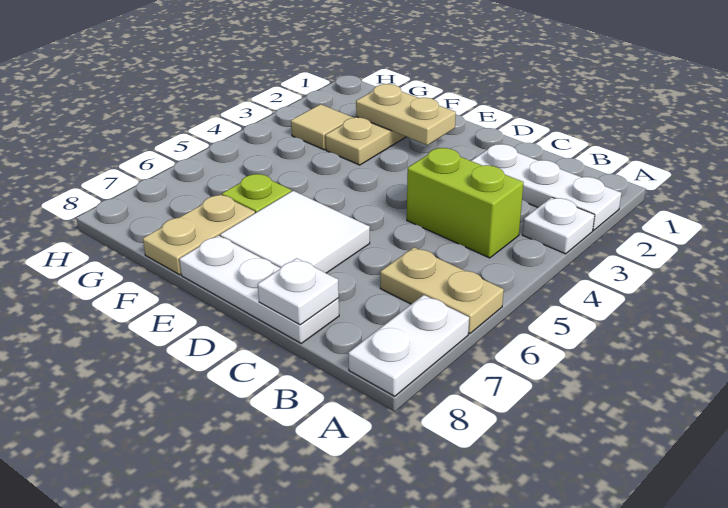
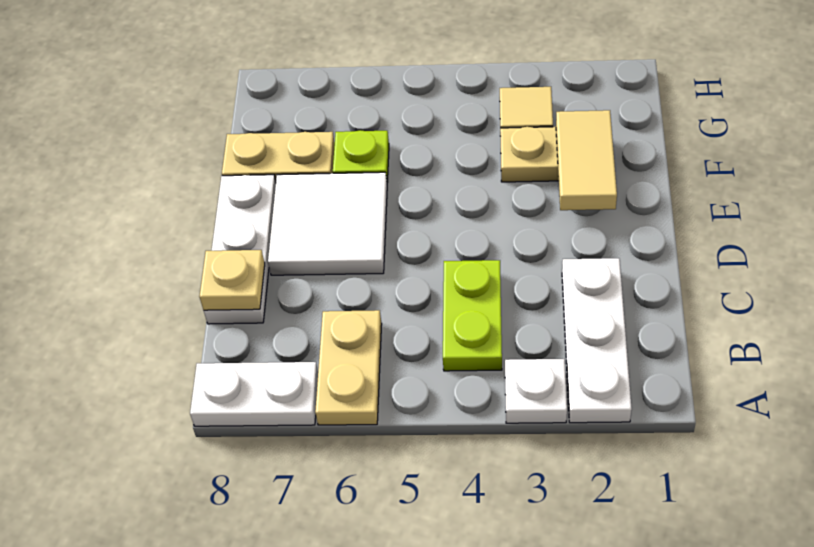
lime 1x2 brick [407,148,524,258] -> lime 1x2 plate [443,260,502,371]
white 1x1 plate [258,258,339,325] -> tan 1x1 plate [199,250,265,310]
tan 1x2 plate [356,84,456,145] -> tan 1x2 tile [556,110,617,210]

